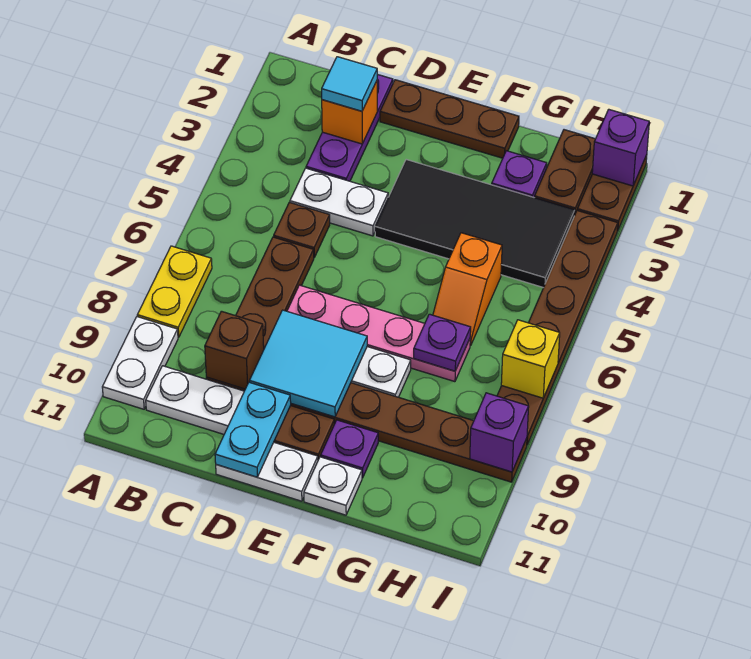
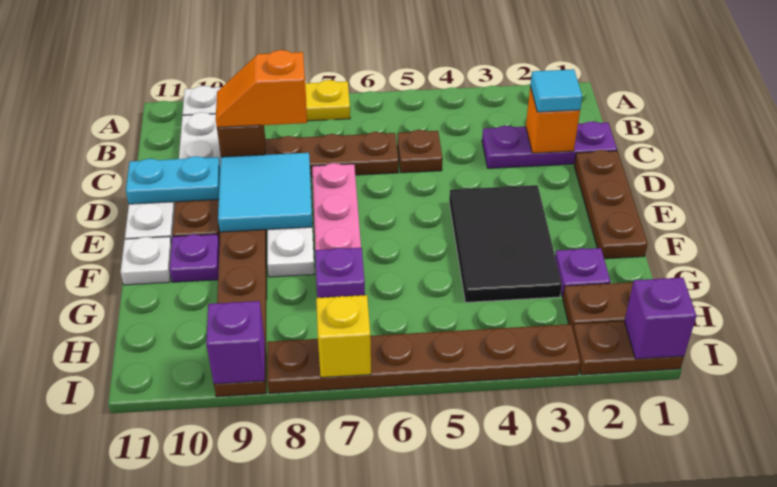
white 1x2 plate [290,168,388,236] -> none
black 2x4 tile [375,159,575,288] -> black 2x3 tile [449,185,562,302]
orange 1x2 slope [433,233,502,346] -> orange 1x2 slope moved to [216,50,307,127]

